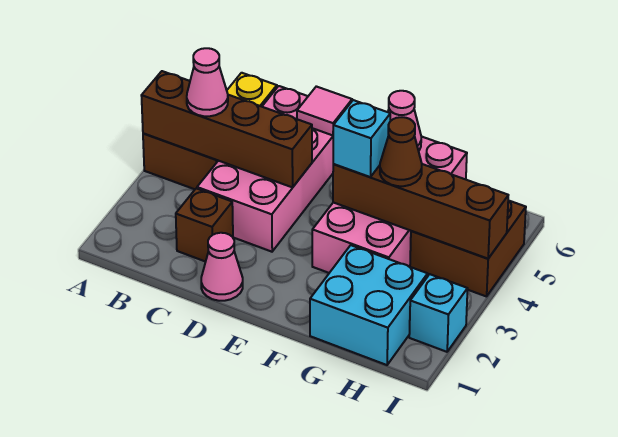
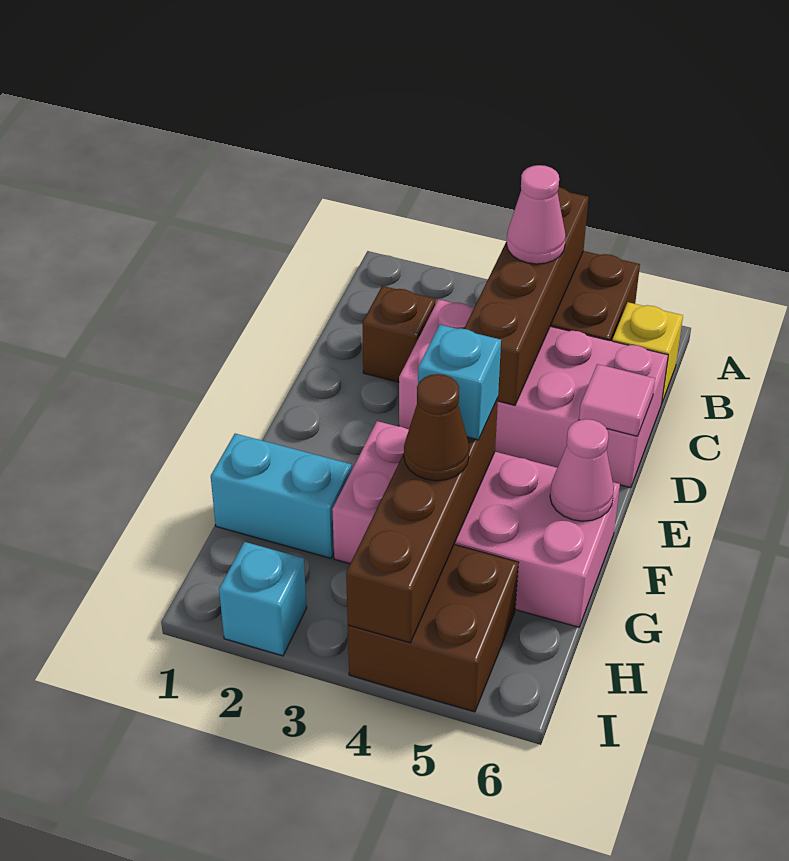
pink 1x1 cone [201,233,243,301] -> none
cyan 2x2 brick [310,245,428,365] -> cyan 1x2 brick [211,434,352,558]

